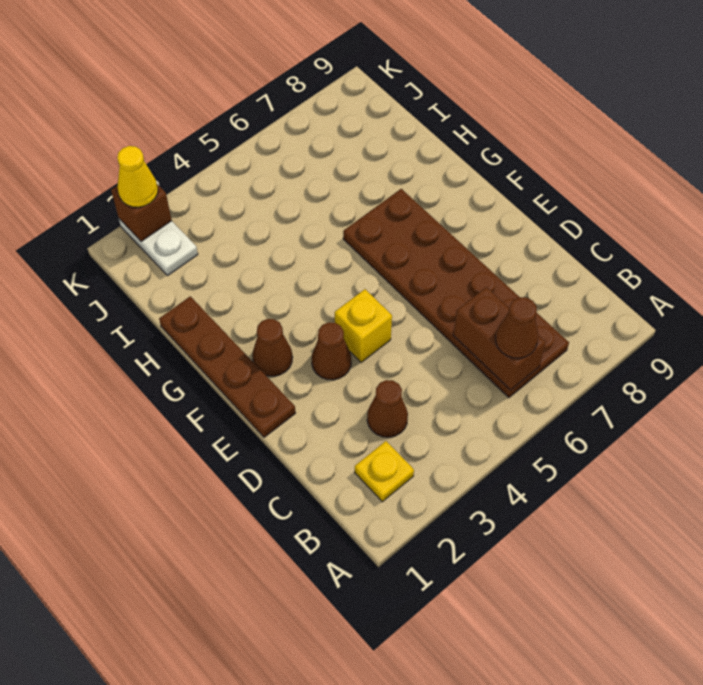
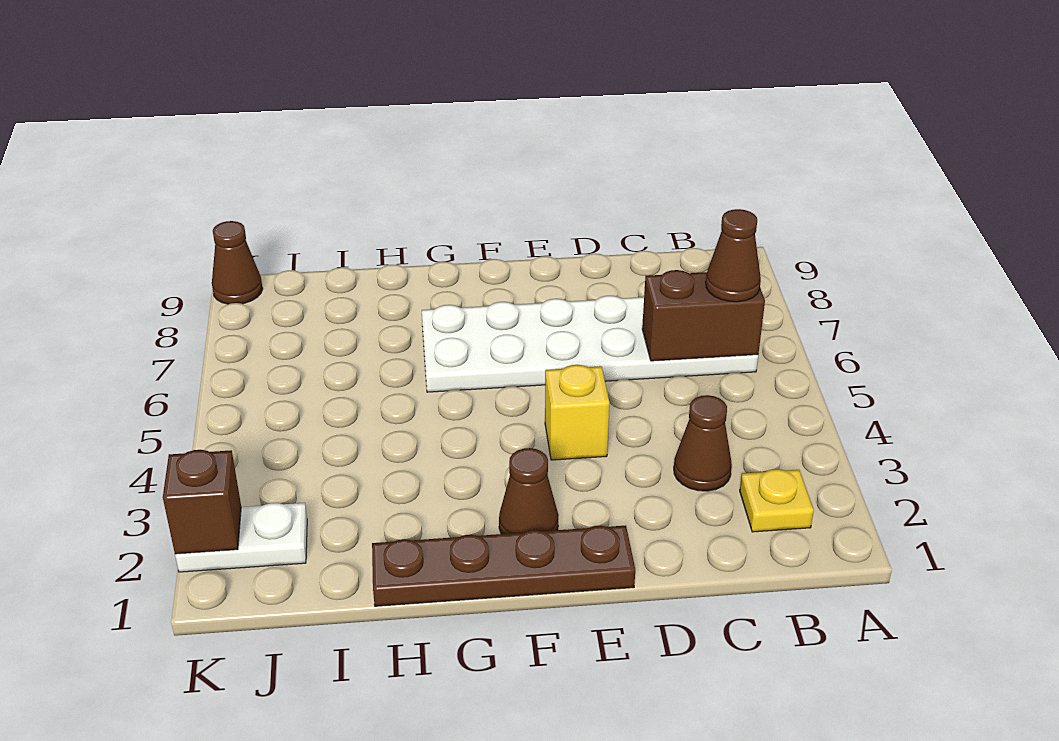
brown 2x6 plate [343,189,569,398] -> white 2x6 plate [422,296,758,392]
brown 1x1 cone [312,322,351,380] -> brown 1x1 cone moved to [212,221,263,304]
yellow 1x1 cone [117,146,158,207] -> none

